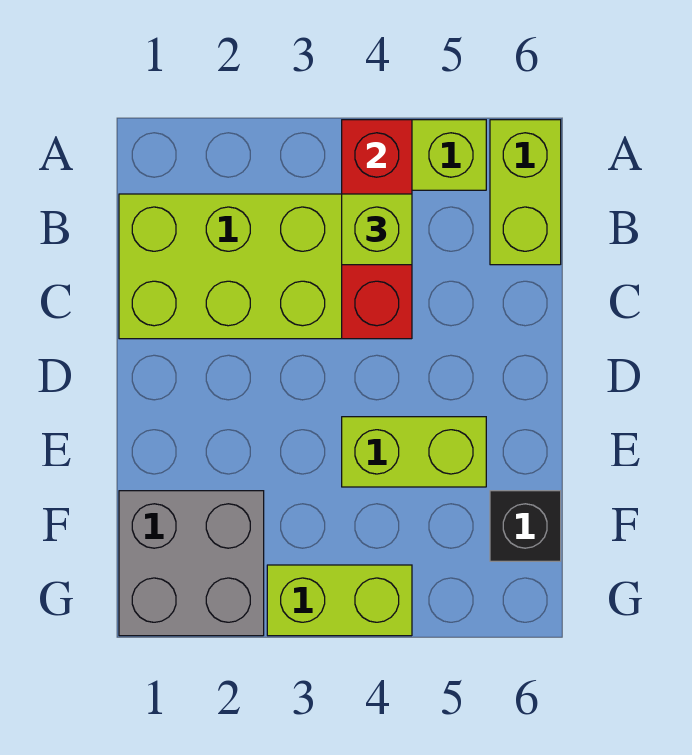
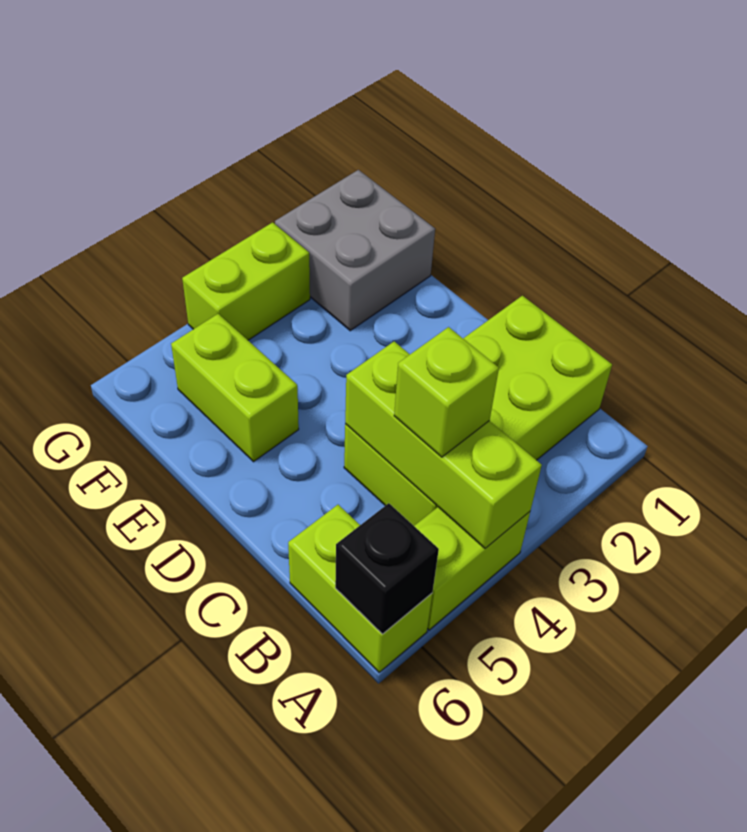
red 1x3 brick [342,120,412,339] -> lime 1x3 brick [345,341,542,548]
lime 1x2 brick [342,417,486,487] -> lime 1x2 brick turned to [171,314,299,462]
black 1x1 brick [490,491,561,561] -> black 1x1 brick moved to [335,503,439,634]

